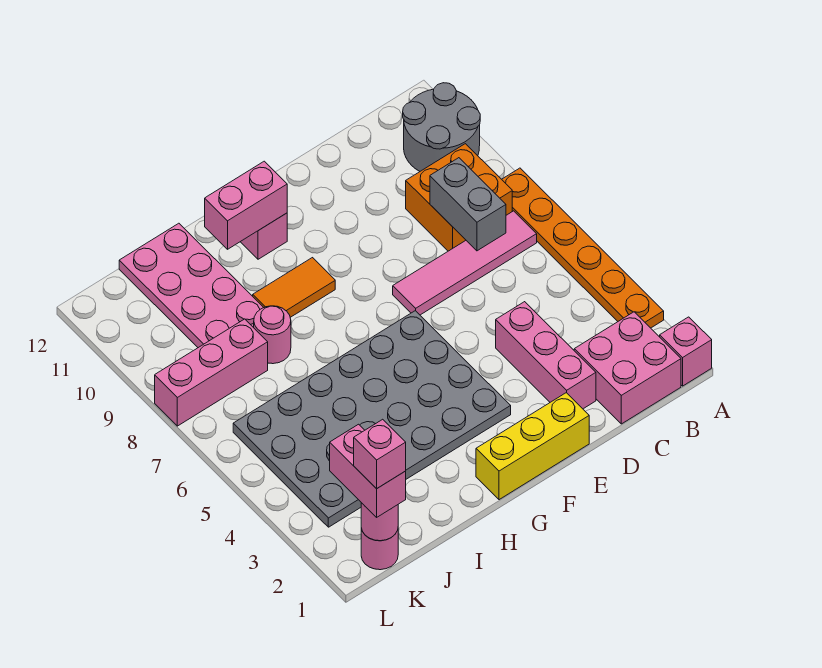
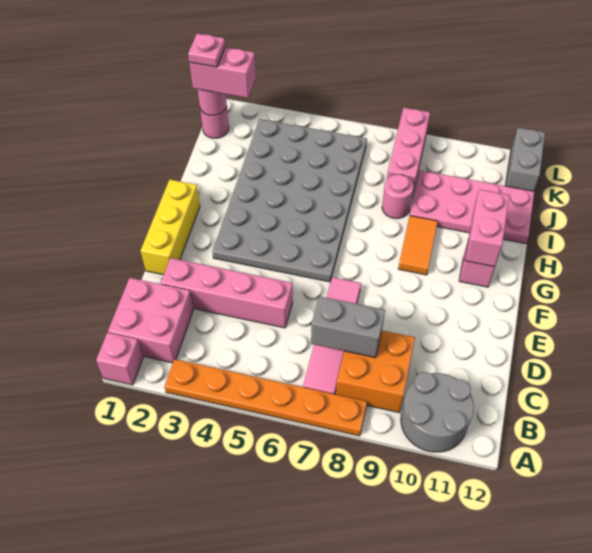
pink 1x3 brick [496,302,596,409] -> pink 1x4 brick [161,258,293,328]
pink 1x1 brick [354,419,406,489] -> pink 1x1 plate [188,34,225,67]
none -> grey 1x2 brick [505,128,545,191]

